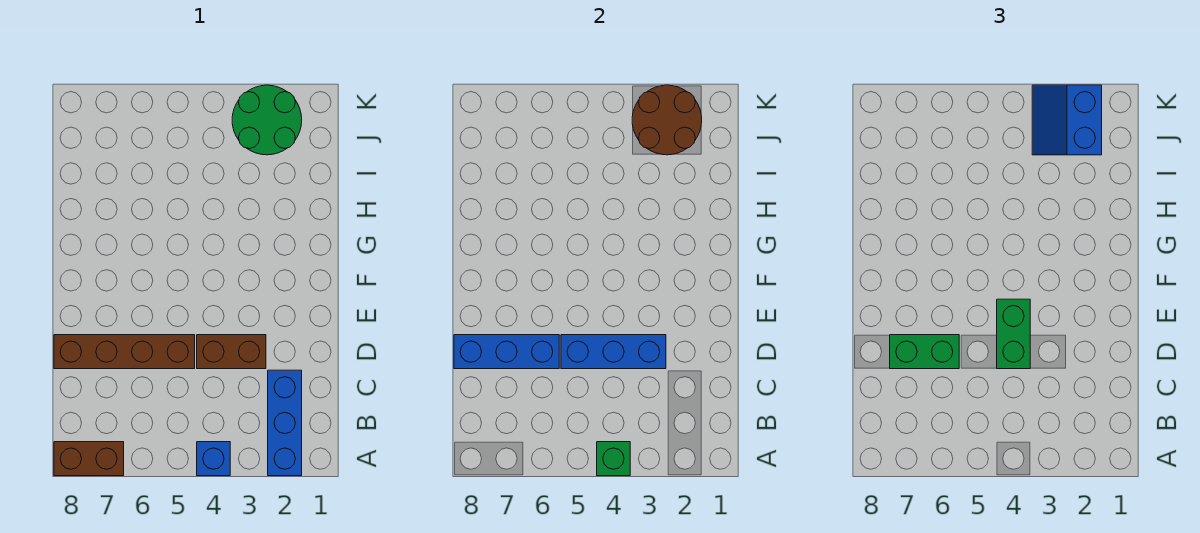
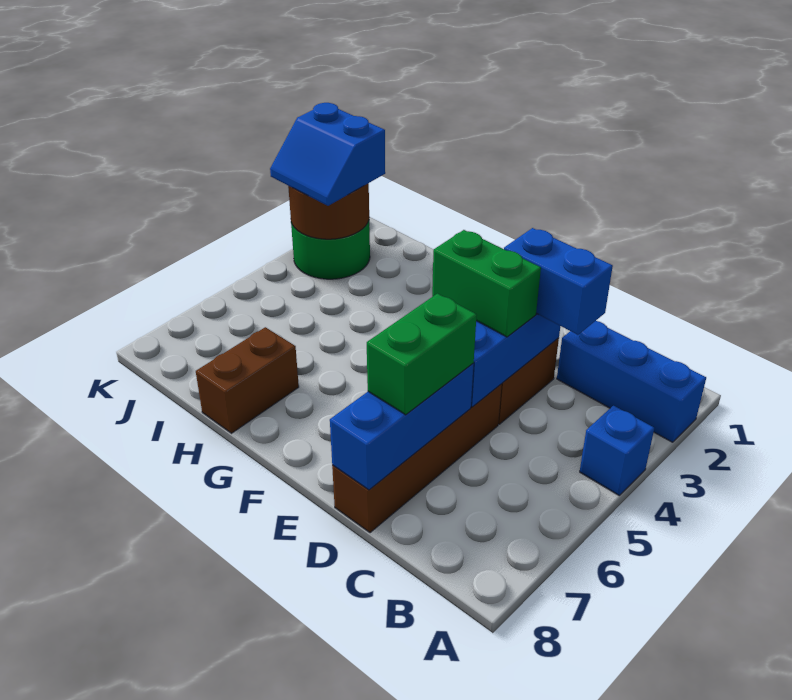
green 1x1 brick [597,442,630,476] -> none
brown 1x2 brick [54,442,124,476] -> brown 1x2 brick moved to [196,327,299,433]
none -> blue 1x2 brick [504,228,613,335]

